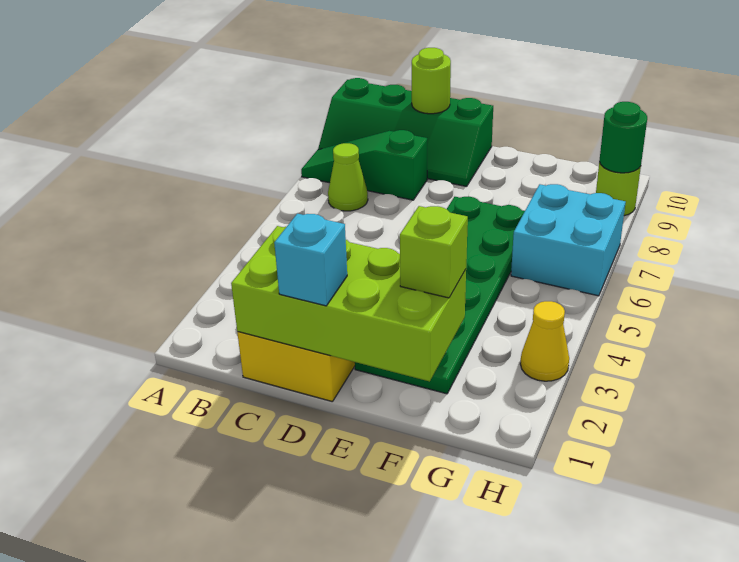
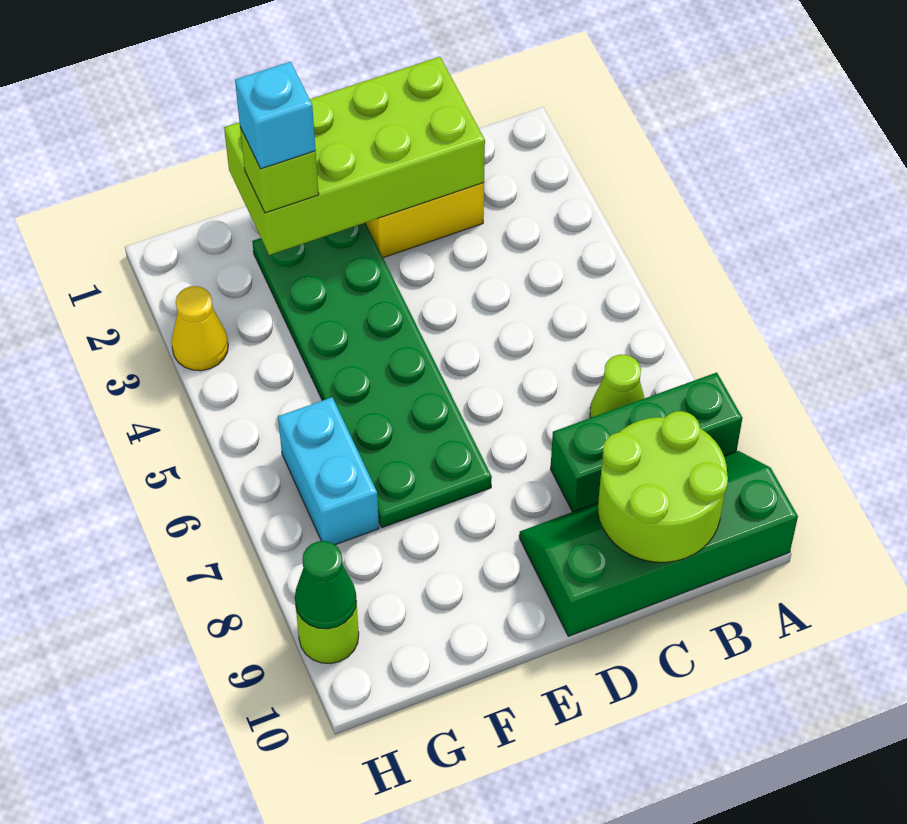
green 1x3 slope [301,130,427,200] -> green 1x3 brick [550,372,742,512]
lime 1x1 round brick [412,48,451,114] -> lime 2x2 round brick [598,411,728,562]
cyan 1x1 brick [274,213,347,306] -> cyan 1x1 brick moved to [235,62,316,169]
cyan 2x2 brick [511,184,626,296] -> cyan 1x2 brick [278,397,379,545]
green 1x1 round brick [599,102,647,173] -> green 1x1 cone [295,541,356,629]

